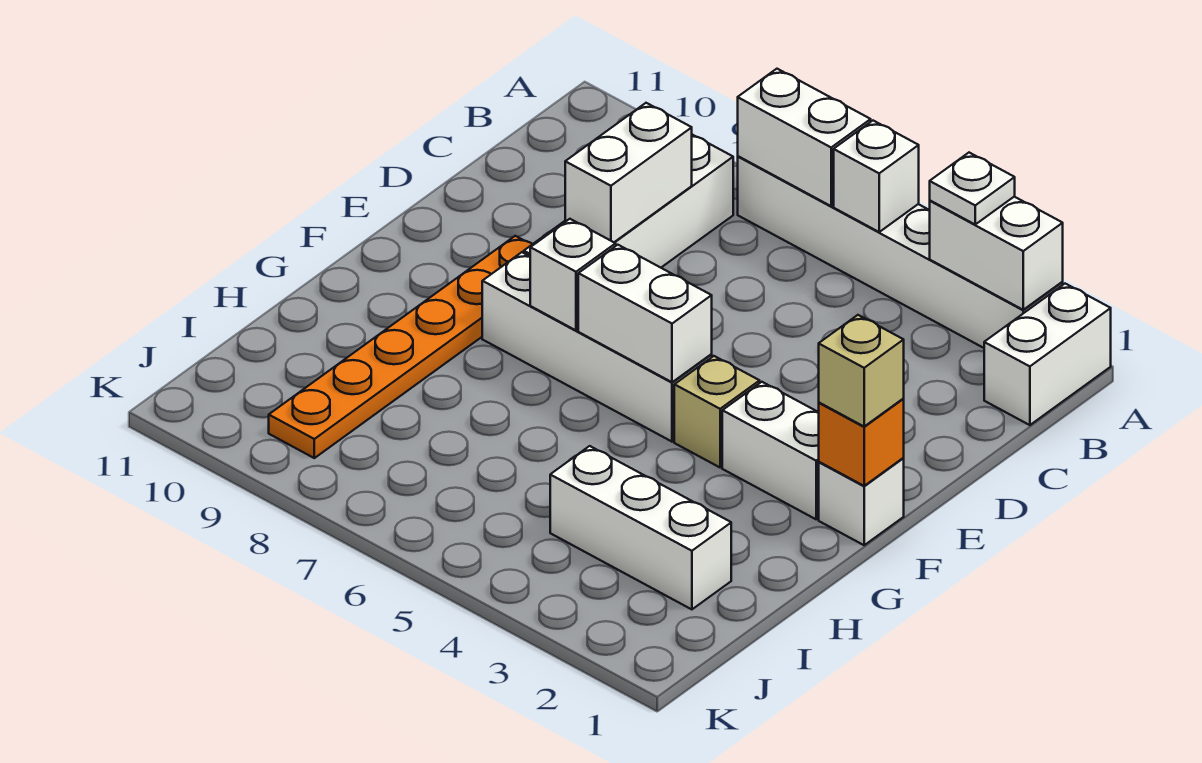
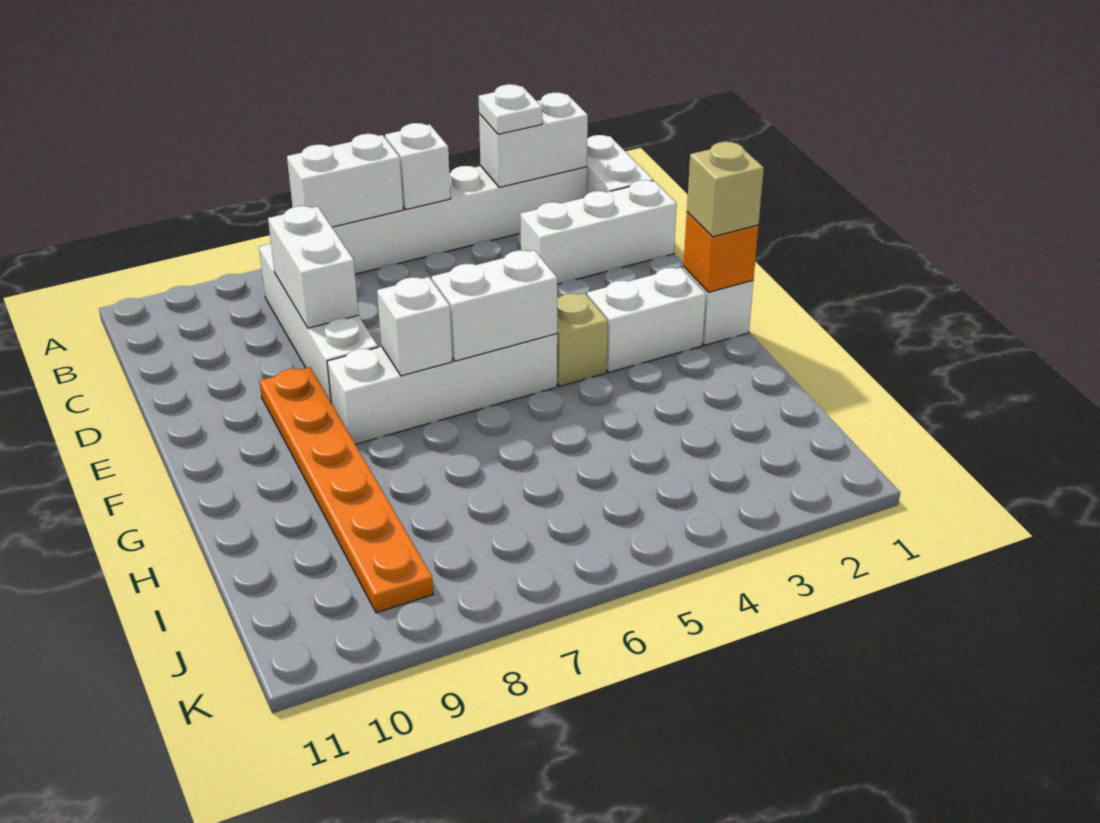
white 1x3 brick [550,446,731,609] -> white 1x3 brick moved to [520,180,677,284]

